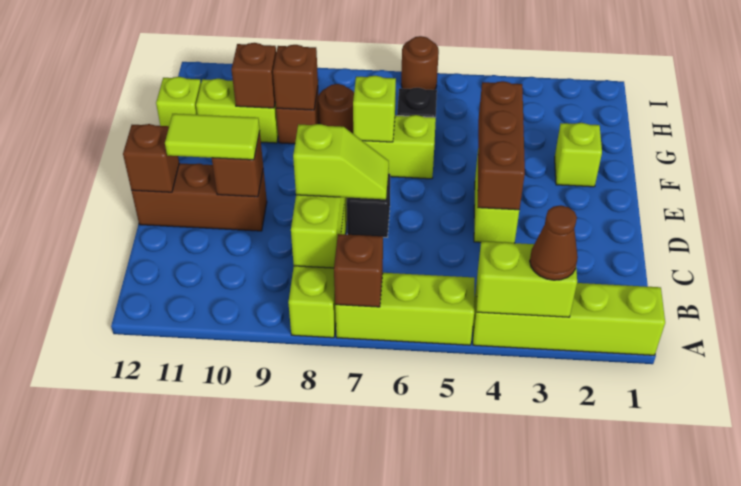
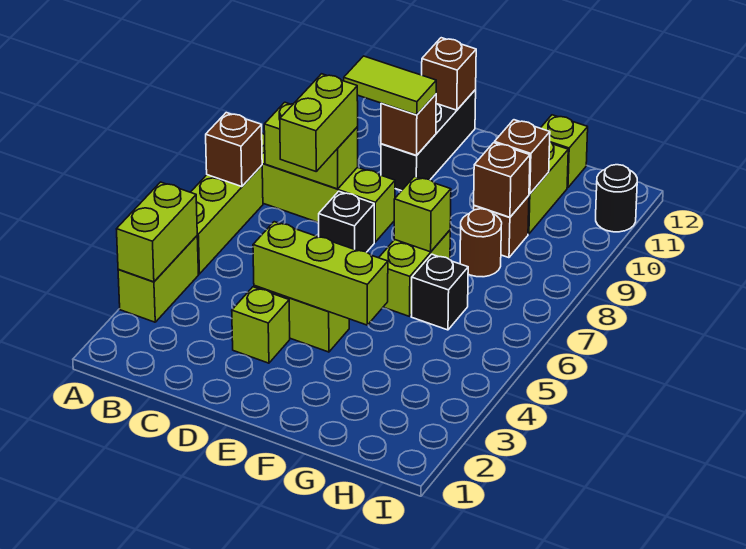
lime 1x4 brick [473,282,665,355] -> lime 1x2 brick [118,236,198,322]
brown 1x1 cone [530,205,578,280] -> none
lime 1x2 slope [293,124,389,199] -> lime 1x2 brick [280,74,358,171]
brown 1x3 brick [478,81,525,210] -> lime 1x3 brick [253,222,388,325]
brown 1x3 brick [132,163,267,231] -> black 1x3 brick [381,90,476,191]
lime 1x2 tile [165,114,260,160] -> lime 1x2 tile turned to [344,56,436,115]
lime 1x1 brick [555,123,602,187] -> lime 1x1 brick moved to [232,287,290,363]
brown 1x1 round brick [401,36,439,90] -> none
none -> black 1x1 round brick [596,165,637,232]

